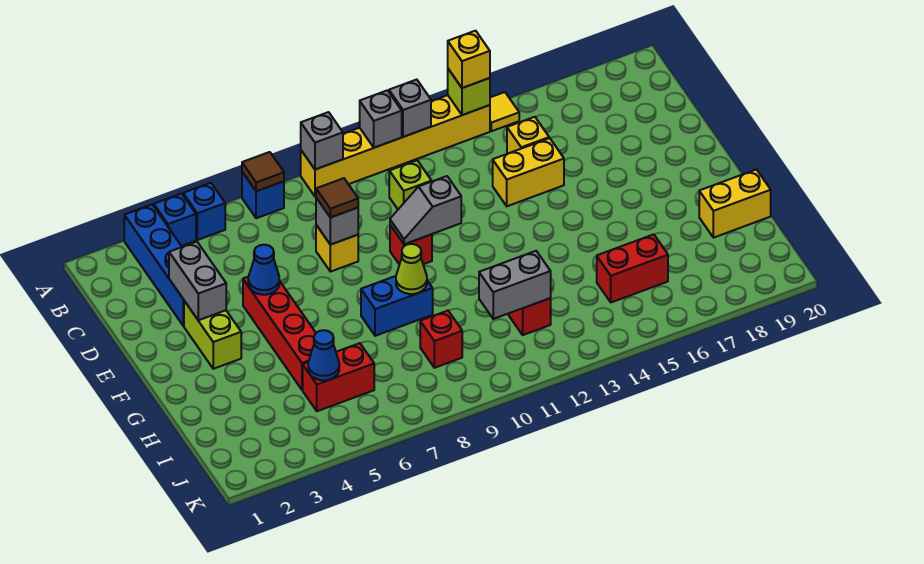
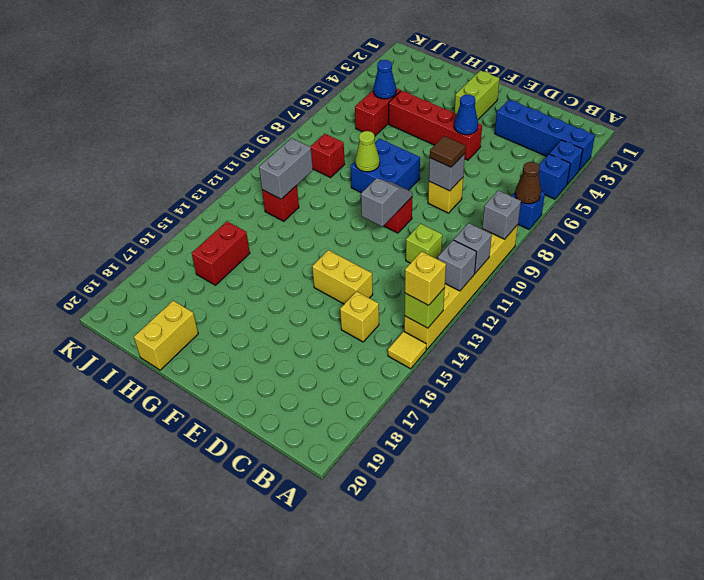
brown 1x1 tile [242,152,284,191] -> brown 1x1 cone [515,162,541,204]
grey 1x2 brick [169,242,226,320] -> none
yellow 1x2 brick [493,138,564,206] -> yellow 1x2 brick turned to [312,250,373,304]
lime 1x2 brick [184,301,241,369] -> lime 1x2 brick turned to [454,70,500,120]
blue 1x2 brick [361,276,433,336] -> blue 2x2 brick [351,139,420,193]

